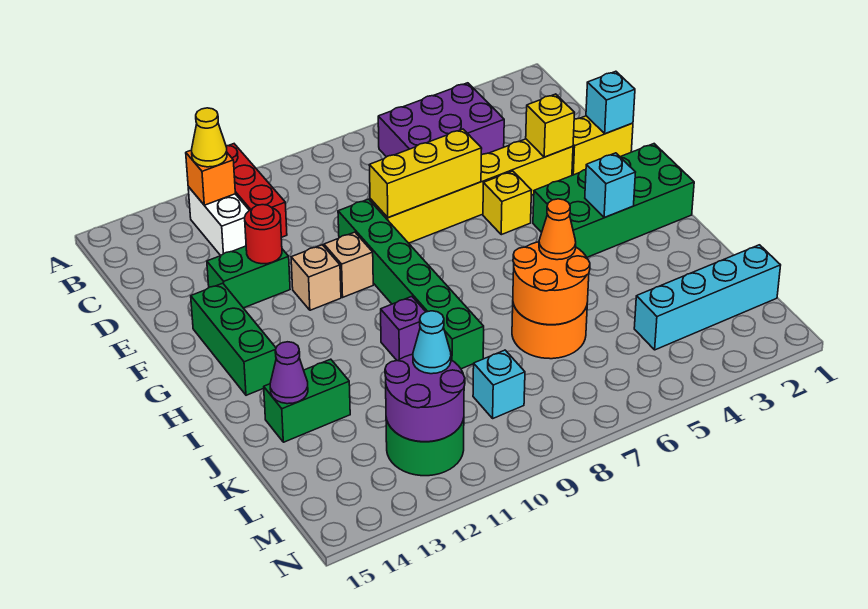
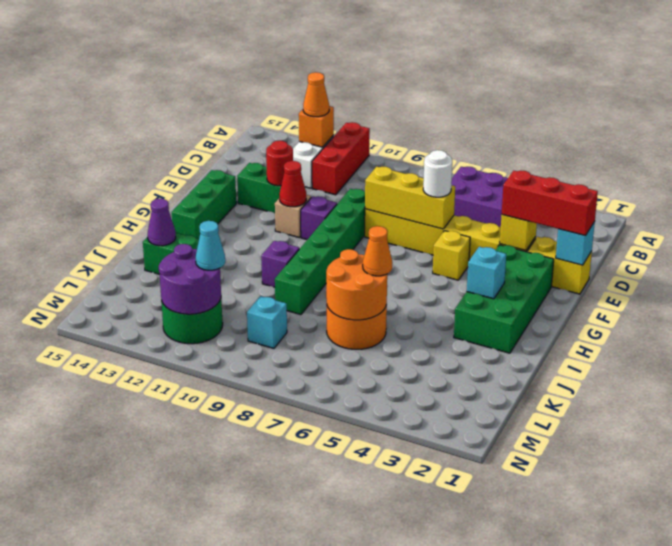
yellow 1x1 cone [192,108,227,167] -> orange 1x1 cone [303,72,329,117]
none -> red 1x3 brick [502,171,598,236]
none -> white 1x1 round brick [423,150,452,197]
tan 1x1 brick [324,232,373,297] -> purple 1x1 brick [301,196,337,240]
none -> red 1x1 cone [279,161,306,207]
green 2x4 brick [533,144,694,257] -> green 2x4 brick turned to [454,245,554,353]
cyan 1x4 brick [634,245,781,350] -> none

